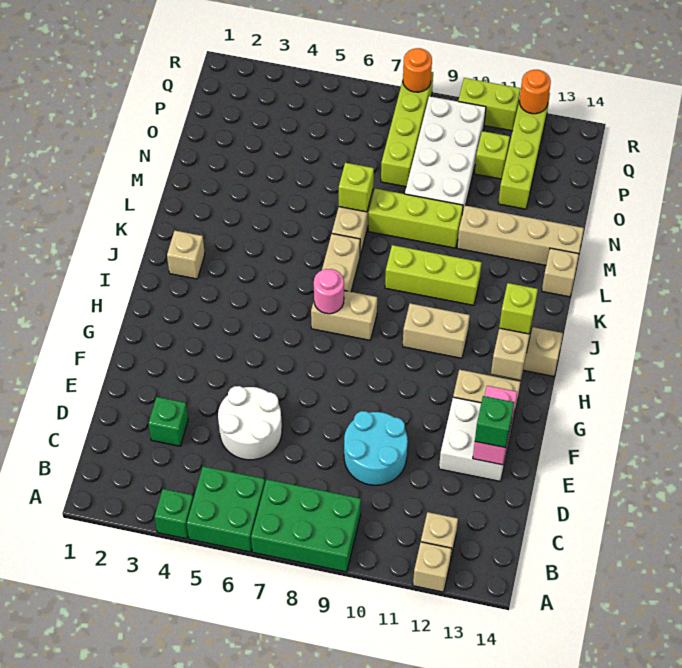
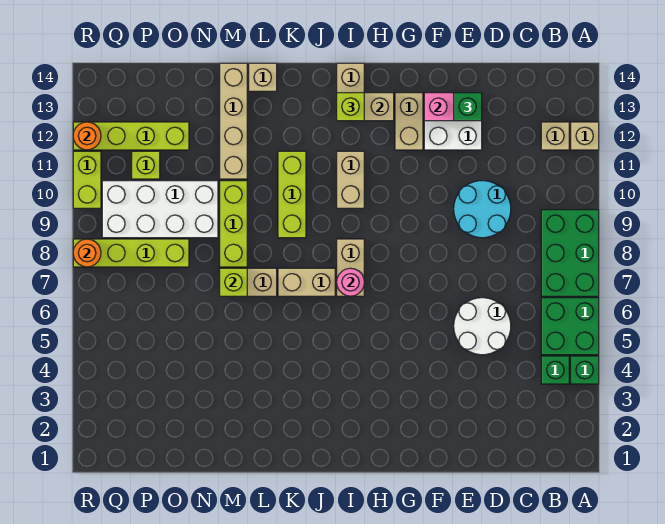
green 1x1 brick [148,397,188,446] -> green 1x1 brick moved to [541,356,569,384]
tan 1x1 brick [167,230,205,279] -> none

